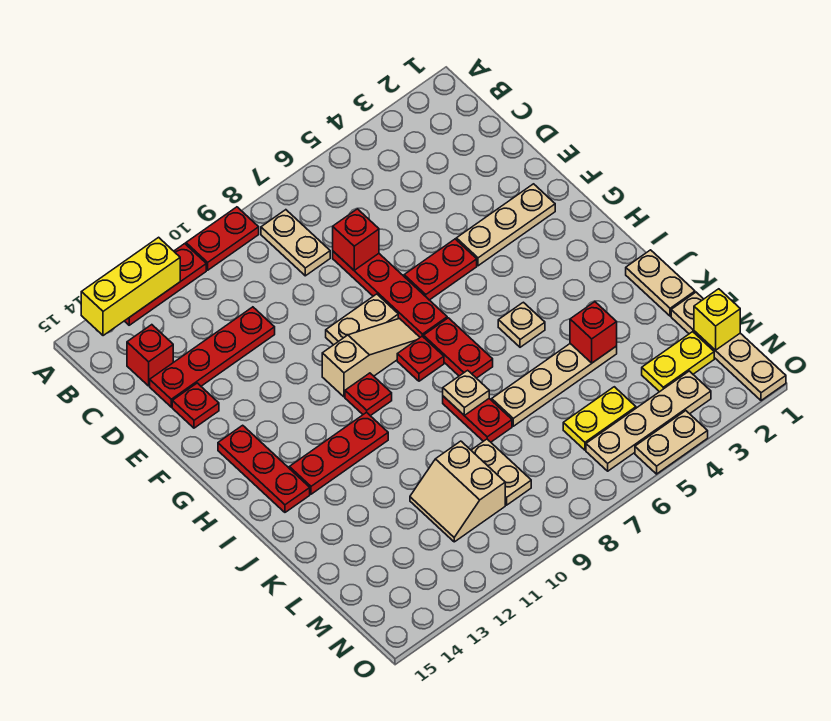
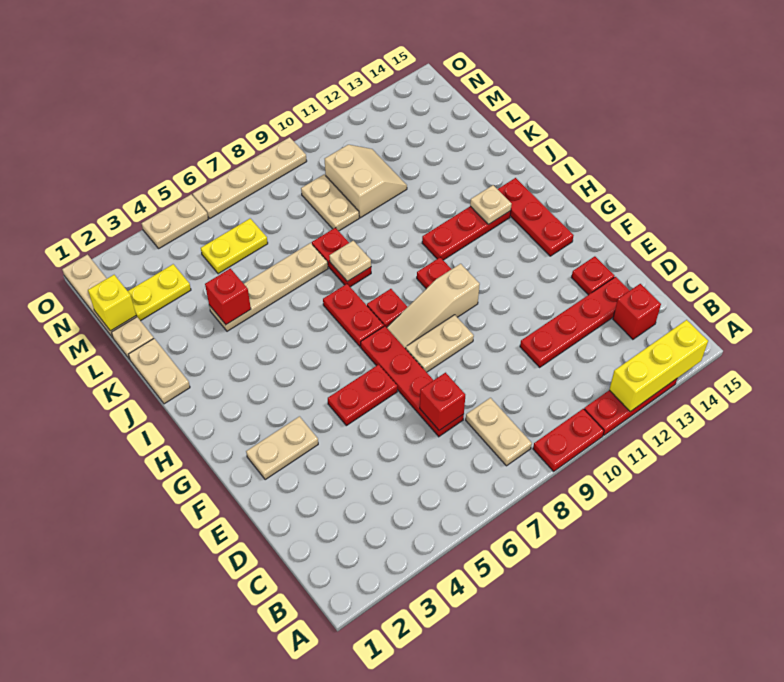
tan 1x3 plate [456,184,555,266] -> tan 1x2 plate [246,416,318,480]
tan 1x1 plate [498,302,545,347] -> tan 1x1 plate moved to [470,185,512,224]
tan 1x4 plate [586,371,711,471] -> tan 1x4 plate moved to [193,137,307,218]

